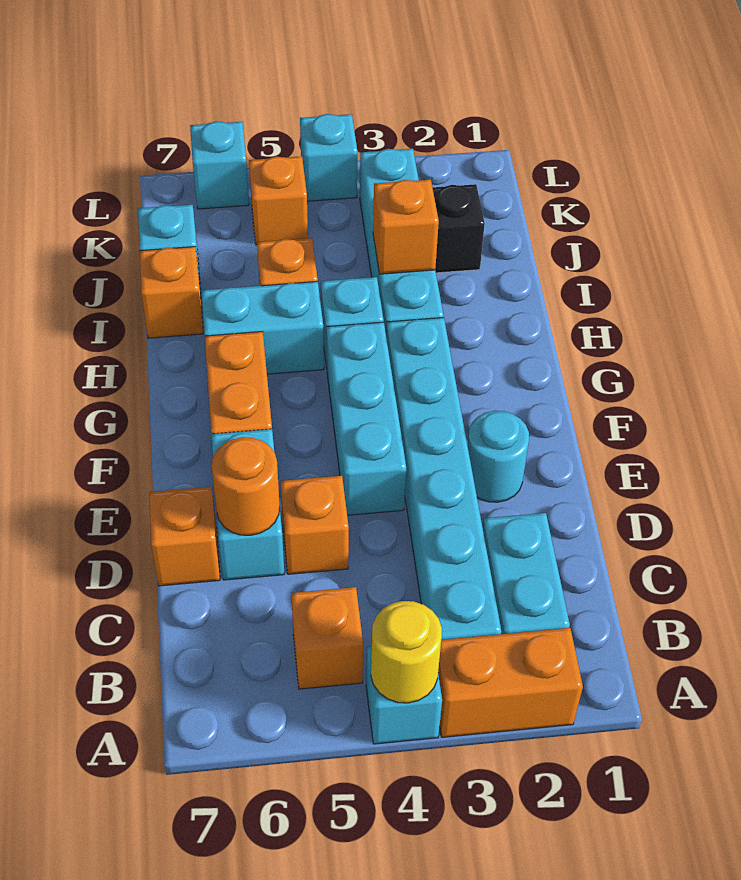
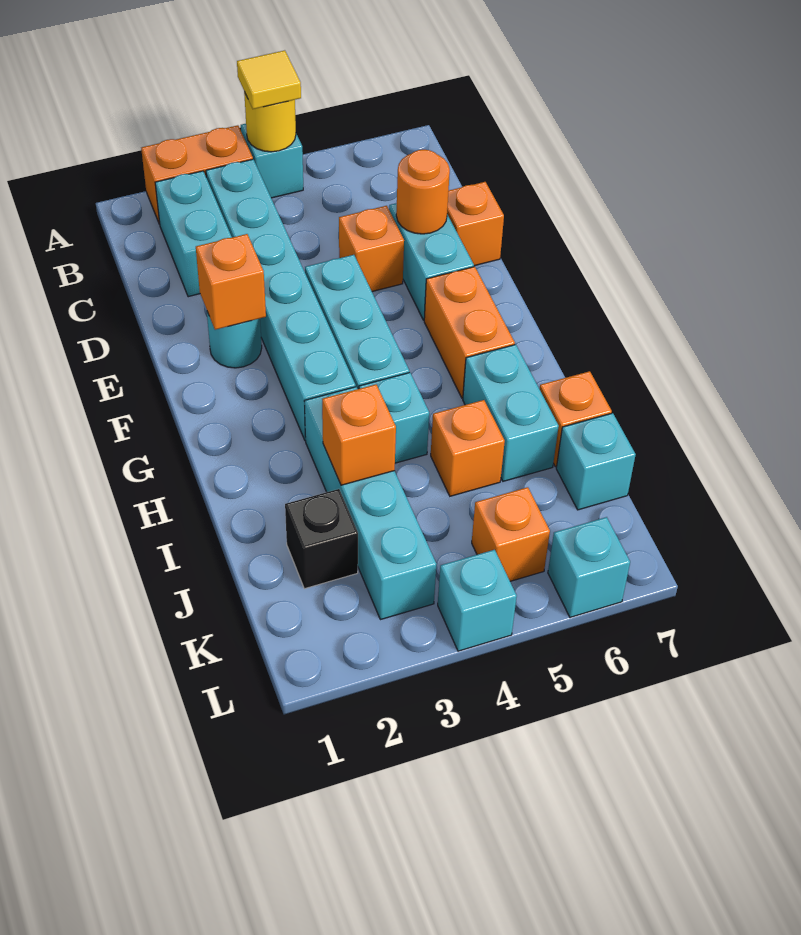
none -> yellow 1x1 tile [237,50,301,109]
orange 1x1 brick [291,587,363,689] -> orange 1x1 brick moved to [196,234,266,330]
cyan 1x2 brick [202,281,324,374] -> cyan 1x2 brick turned to [463,345,559,481]

